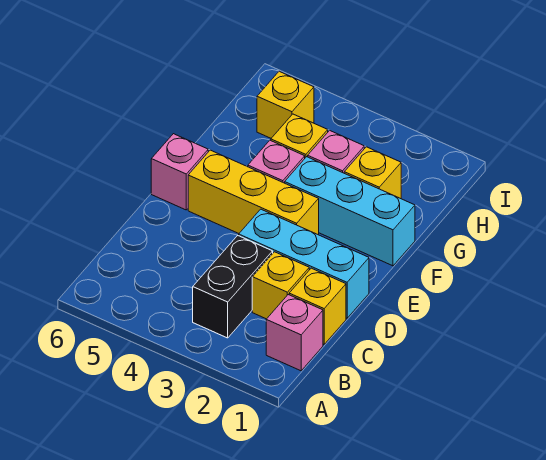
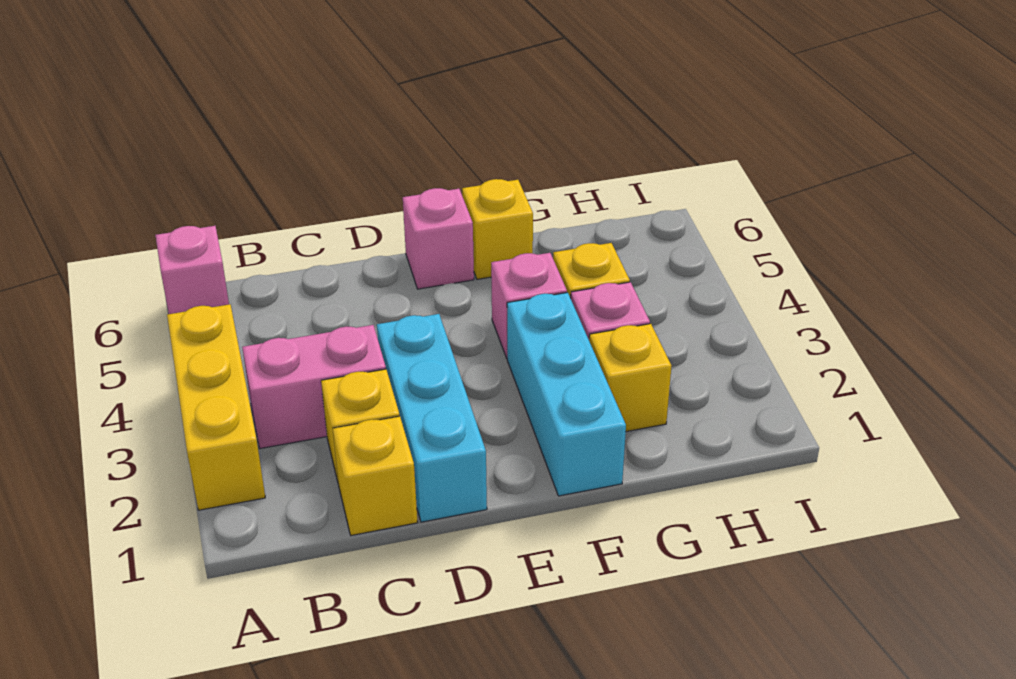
pink 1x1 brick [266,295,323,371] -> pink 1x1 brick moved to [155,226,229,314]
black 1x2 brick [193,235,273,338] -> pink 1x2 brick [242,325,386,449]
yellow 1x3 brick [188,150,319,235] -> yellow 1x3 brick moved to [167,304,265,510]
yellow 1x1 brick [257,71,314,138] -> yellow 1x1 brick moved to [462,179,533,279]

